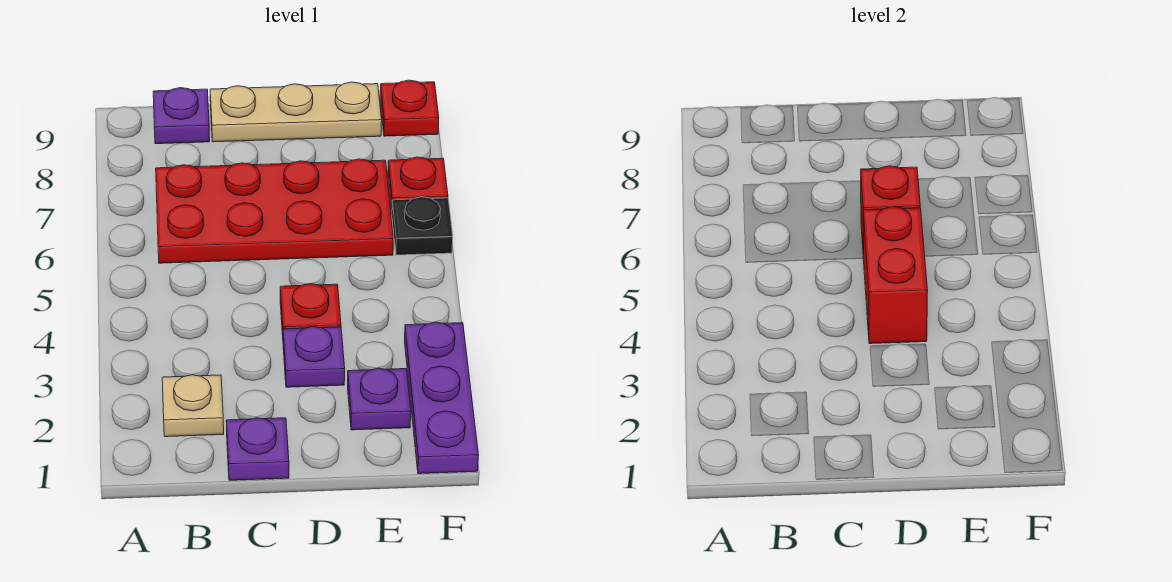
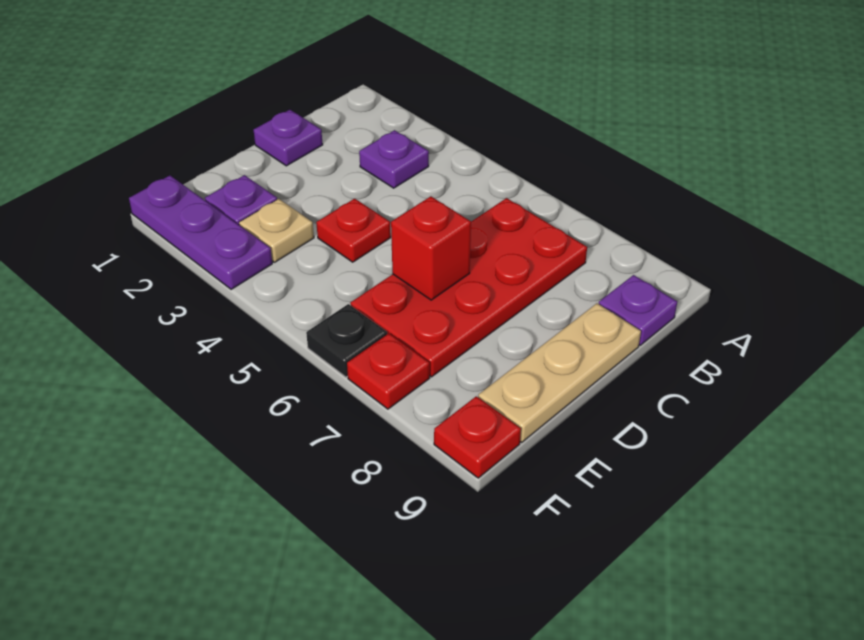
tan 1x1 plate [162,375,224,437] -> tan 1x1 plate moved to [239,199,314,262]
purple 1x1 plate [283,327,345,387] -> purple 1x1 plate moved to [359,130,429,188]
red 1x2 brick [863,207,928,344] -> none

